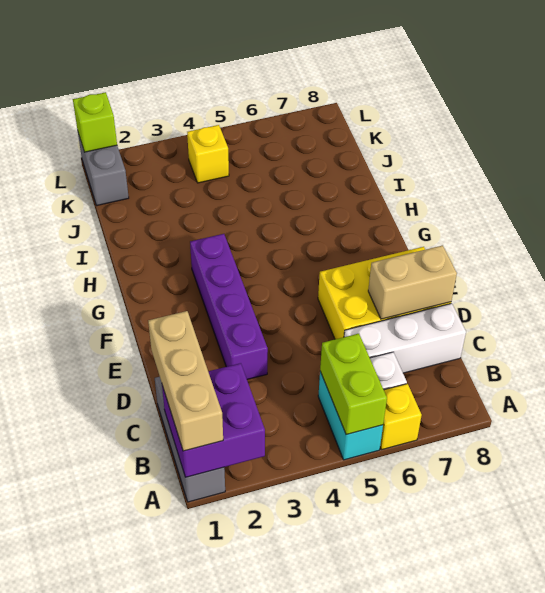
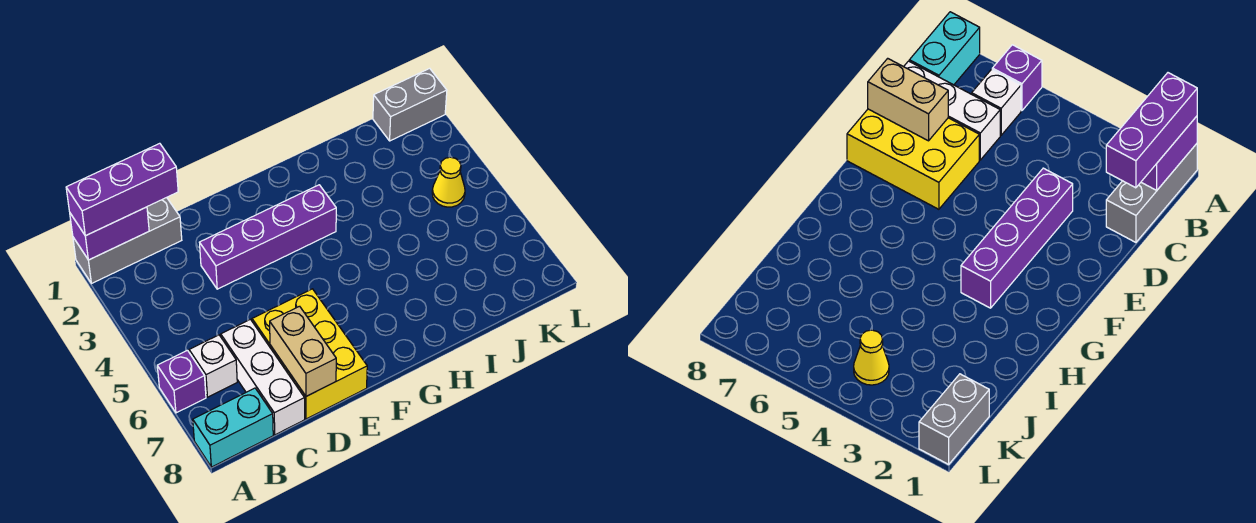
purple 2x2 brick [162,363,265,477] -> purple 1x2 brick [70,207,149,260]
tan 1x3 brick [148,311,223,451] -> purple 1x3 brick [66,143,178,236]
cyan 1x2 brick [318,372,383,460] -> cyan 1x2 brick moved to [193,388,273,467]
lime 1x2 brick [320,334,387,435] -> none
yellow 1x1 brick [380,384,422,450] -> purple 1x1 brick [157,350,206,413]
yellow 1x1 brick [187,125,229,183] -> yellow 1x1 cone [432,157,465,207]
lime 1x1 brick [73,92,117,152] -> none

